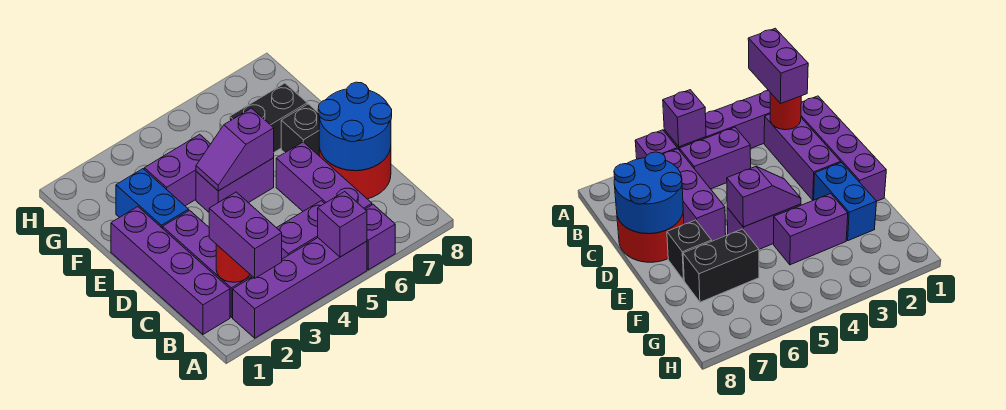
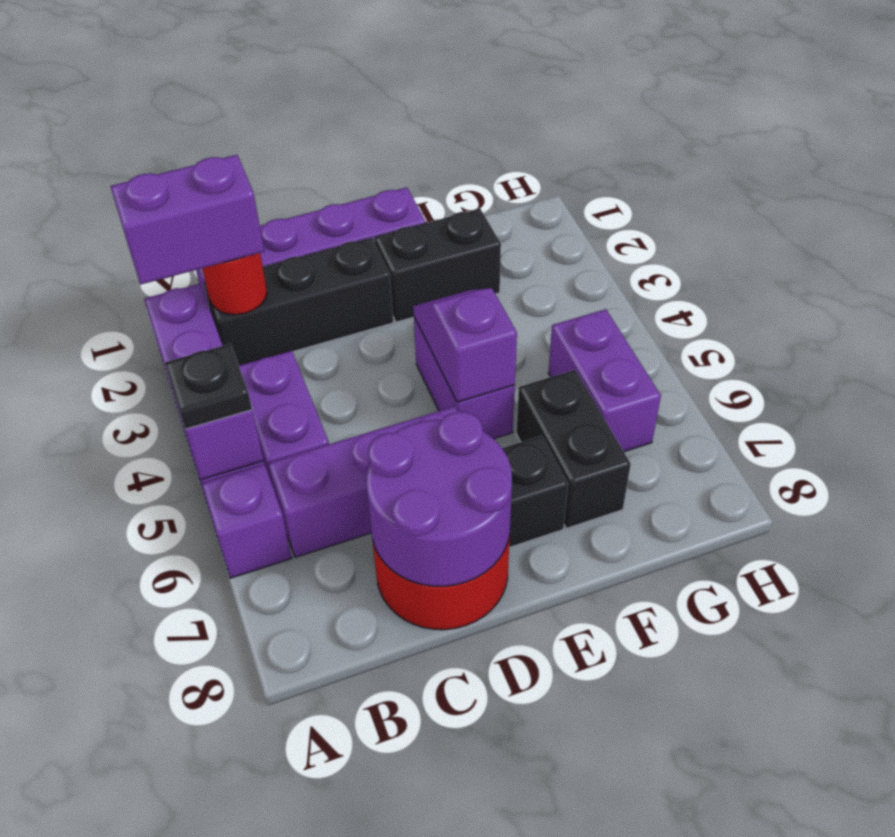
none -> black 1x1 plate [165,344,252,429]
purple 1x3 brick [163,210,252,317] -> black 1x3 brick [203,238,393,366]
blue 2x2 round brick [318,82,392,171] -> purple 2x2 round brick [366,412,512,586]
blue 1x2 brick [116,169,189,228] -> black 1x2 brick [374,209,501,322]
purple 1x2 brick [144,134,210,206] -> purple 1x2 brick moved to [549,309,661,452]

